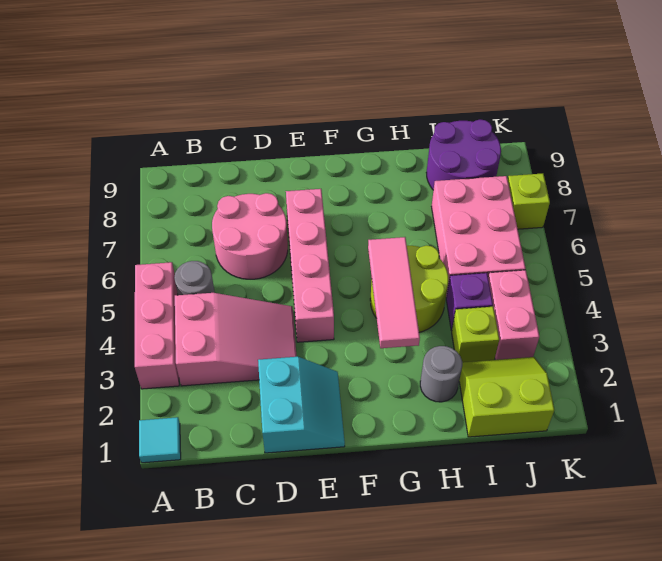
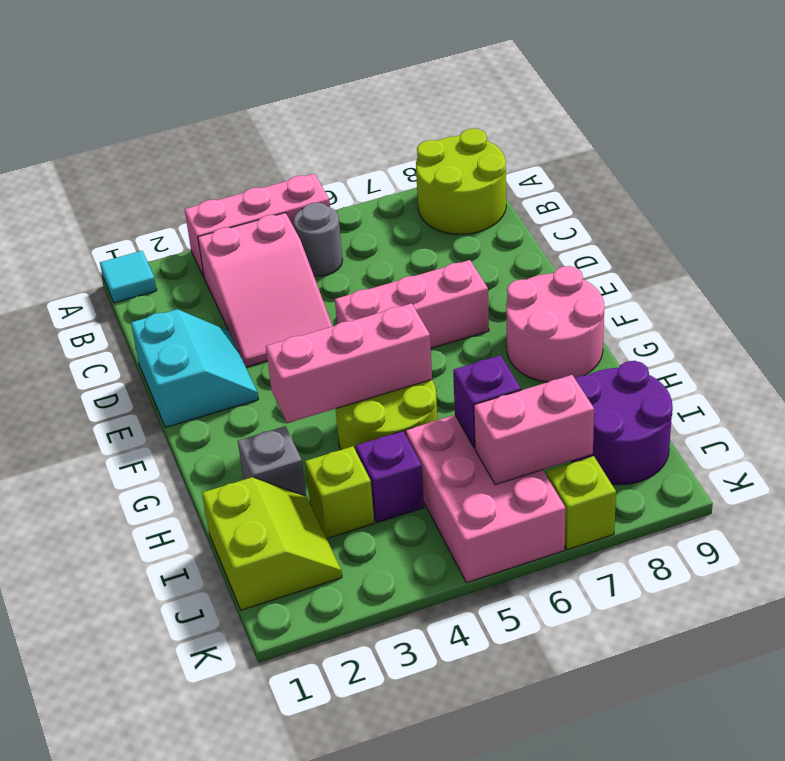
none -> lime 2x2 round brick [416,129,506,234]
pink 2x2 round brick [212,193,288,279] -> pink 2x2 round brick moved to [506,266,604,382]
cyan 2x2 slope [258,357,345,453] -> cyan 2x2 slope turned to [131,309,259,428]
pink 1x4 brick [286,189,334,342] -> pink 1x3 brick [335,260,489,348]
pink 1x3 tile [368,237,420,348] -> pink 1x3 brick [266,303,432,423]
grey 1x1 round brick [420,346,462,402] -> grey 1x1 brick [238,426,306,496]
pink 2x3 brick [432,176,526,298] -> pink 2x3 brick turned to [406,415,566,583]
none -> purple 1x1 brick [453,355,521,448]
pink 1x2 brick [488,270,539,360] -> pink 1x2 brick moved to [474,375,594,485]

